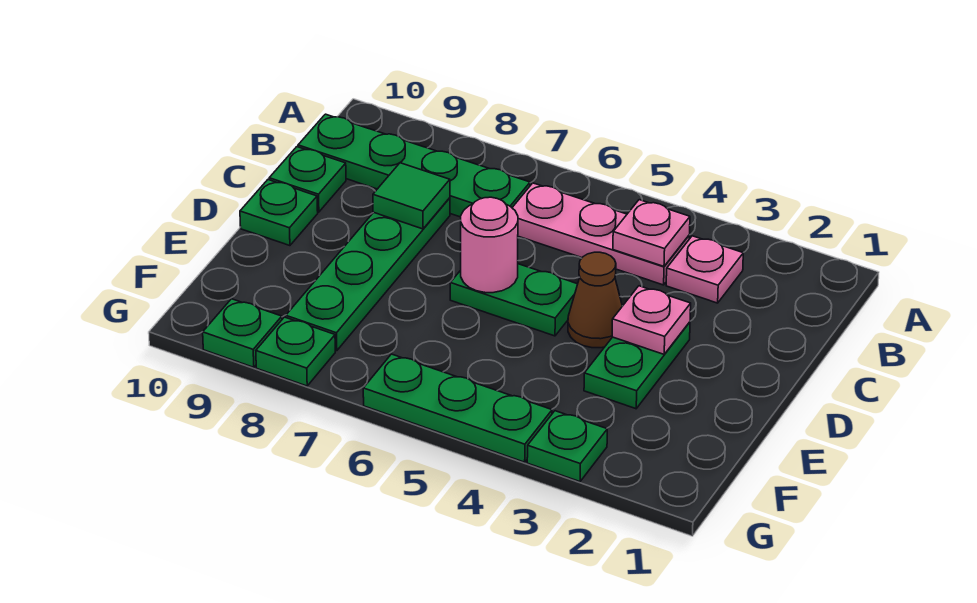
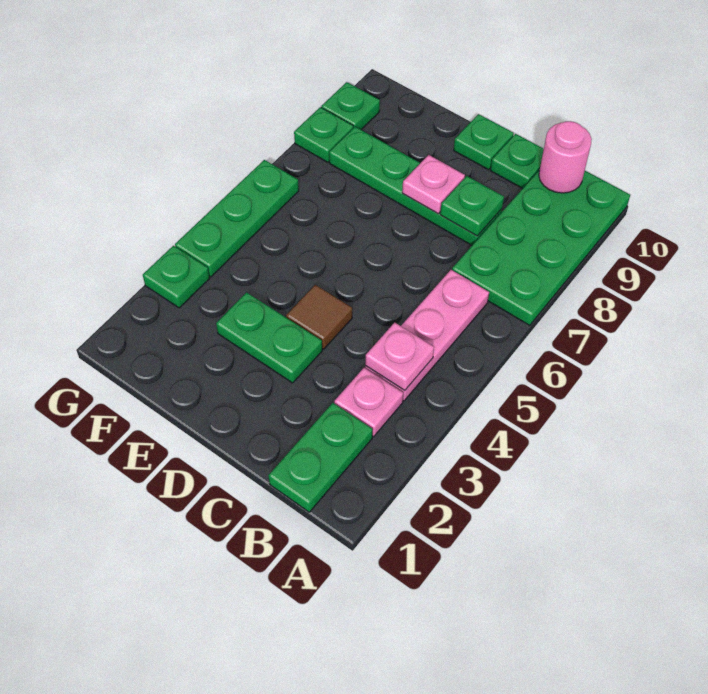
green 1x4 plate [298,114,530,217] -> green 2x4 plate [452,170,630,325]
green 1x1 tile [373,163,450,229] -> green 1x1 plate [440,176,504,236]
pink 1x1 plate [612,286,691,354] -> pink 1x1 plate moved to [402,155,465,214]
brown 1x1 cone [568,252,622,348] -> brown 1x1 tile [286,285,352,349]
green 1x2 plate [450,264,578,336] -> green 1x2 plate moved to [268,403,372,512]
pink 1x1 round brick [461,197,518,293] -> pink 1x1 round brick moved to [539,121,592,193]

